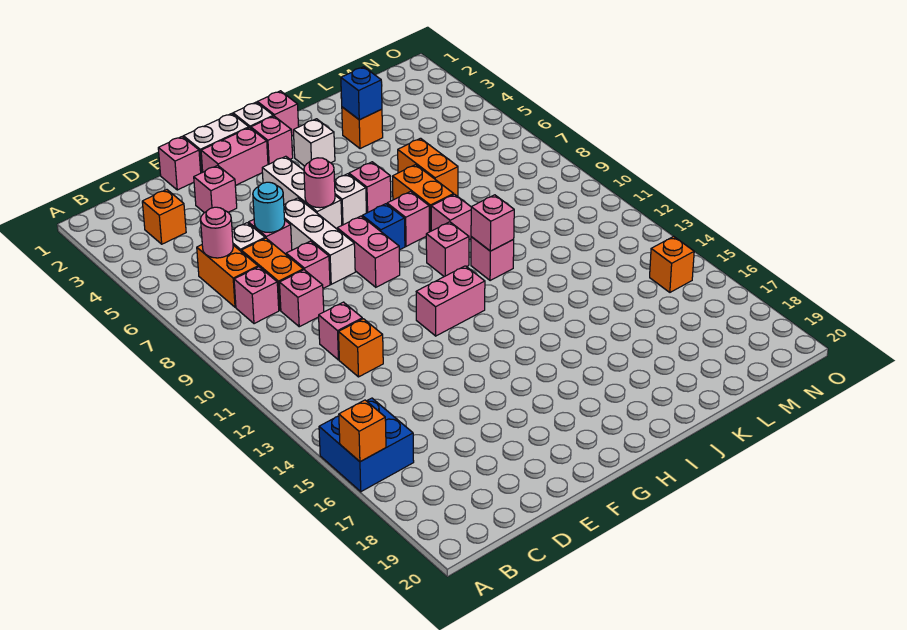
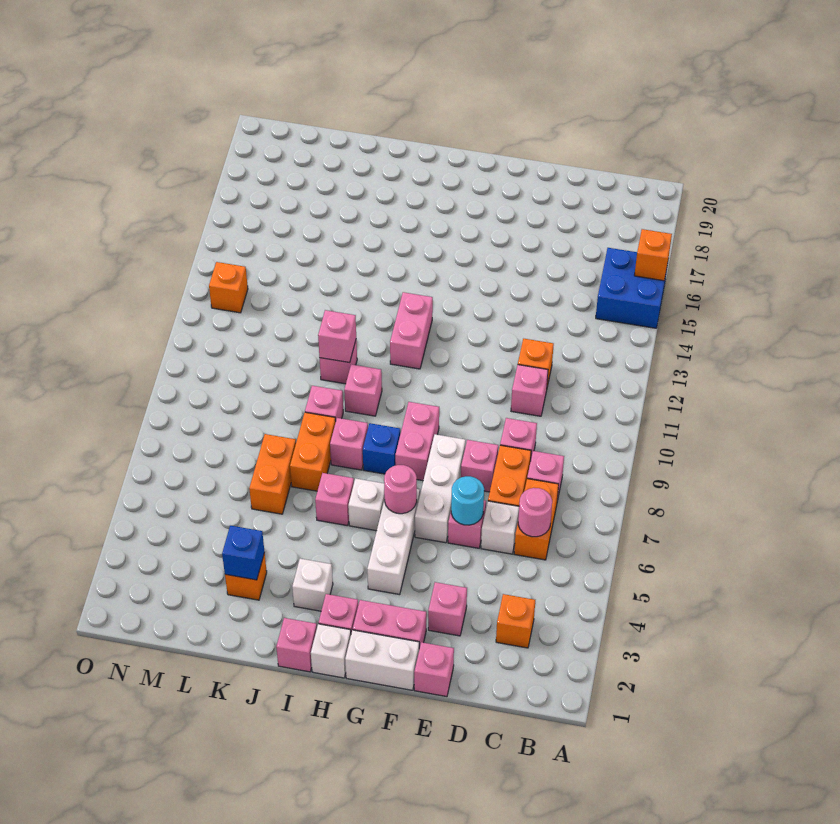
pink 1x2 brick [416,266,485,336] -> pink 1x2 brick turned to [390,292,433,369]
orange 1x1 brick [650,236,694,292] -> orange 1x1 brick moved to [209,262,248,313]

